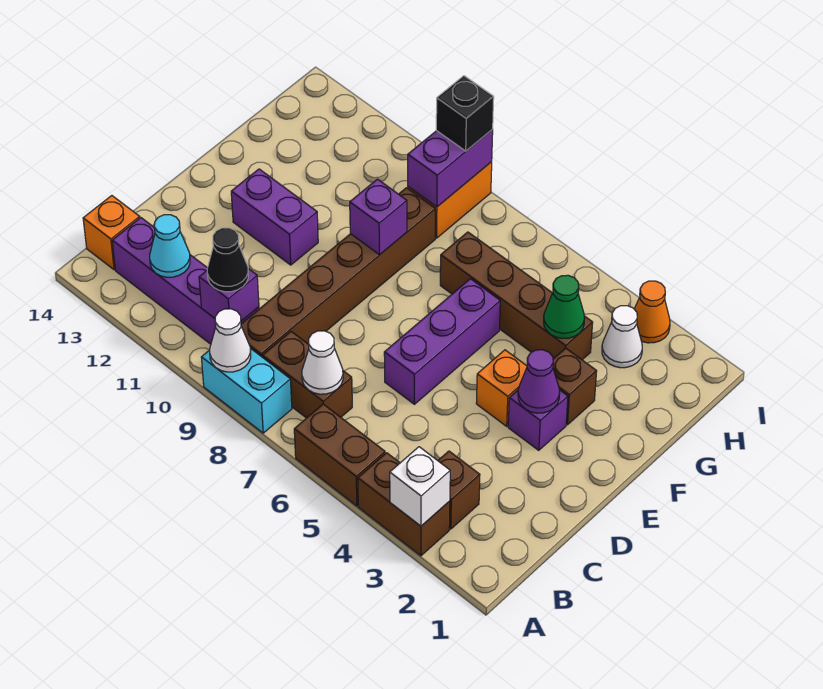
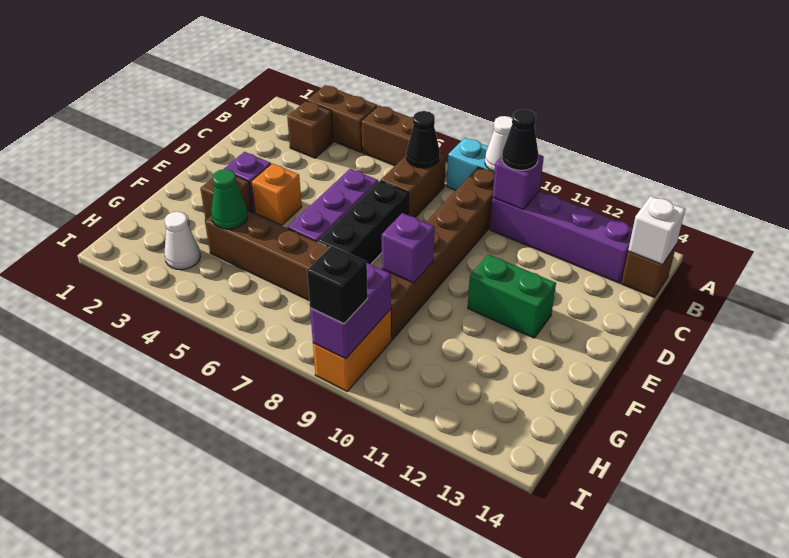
white 1x1 brick [390,447,450,526] -> white 1x1 brick moved to [628,196,685,265]
brown 1x2 brick [262,332,352,418] -> brown 1x2 brick turned to [381,153,446,217]
white 1x1 cone [302,331,343,394] -> black 1x1 cone [406,111,440,168]
cyan 1x1 cone [150,215,190,277] -> none
orange 1x1 brick [83,196,140,270] -> brown 1x1 brick [621,245,676,298]
none -> black 1x3 brick [318,181,409,264]
purple 1x1 cone [518,350,560,413] -> none
purple 1x2 brick [231,169,318,265] -> green 1x2 brick [468,254,556,338]
orange 1x1 cone [634,281,670,343] -> none

